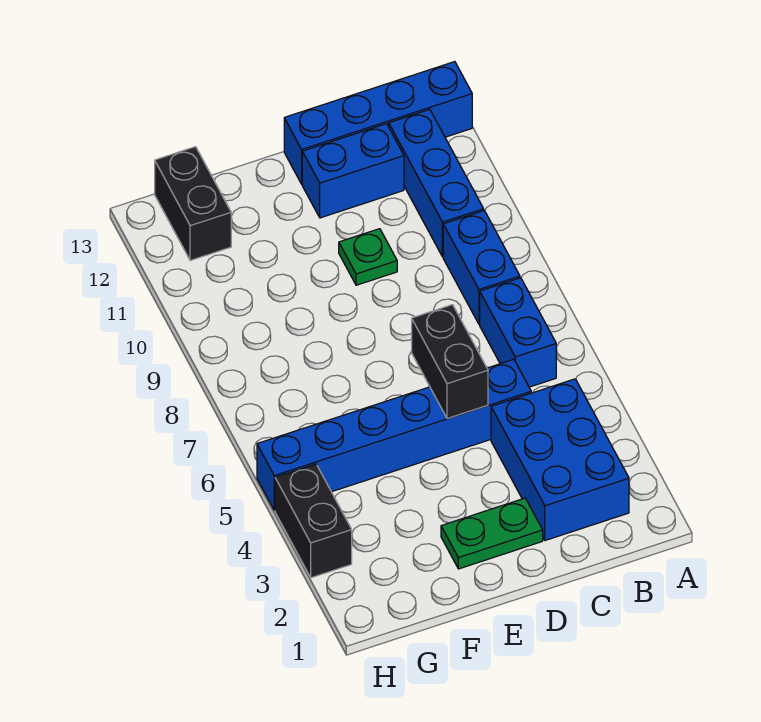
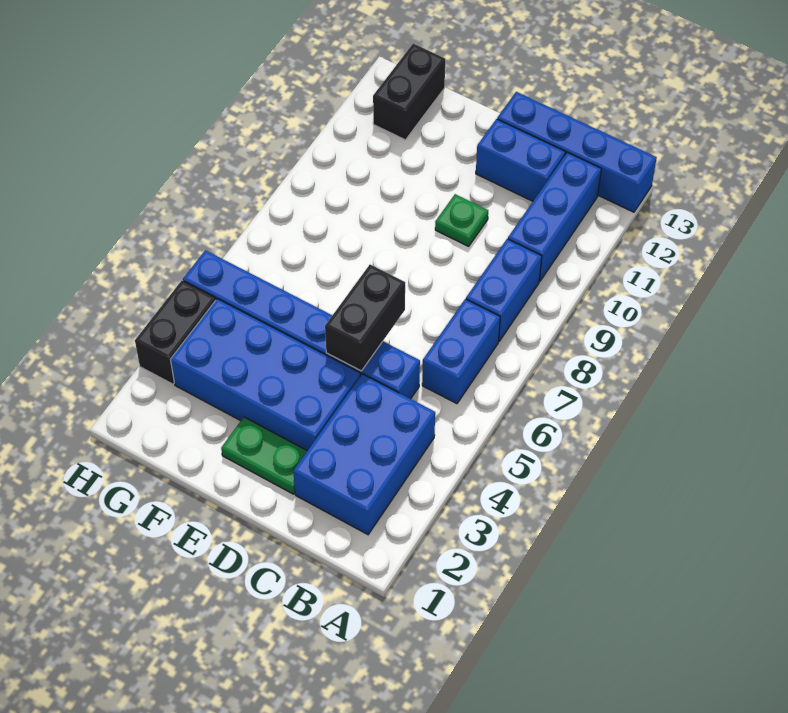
none -> blue 2x4 brick [170,299,360,451]

